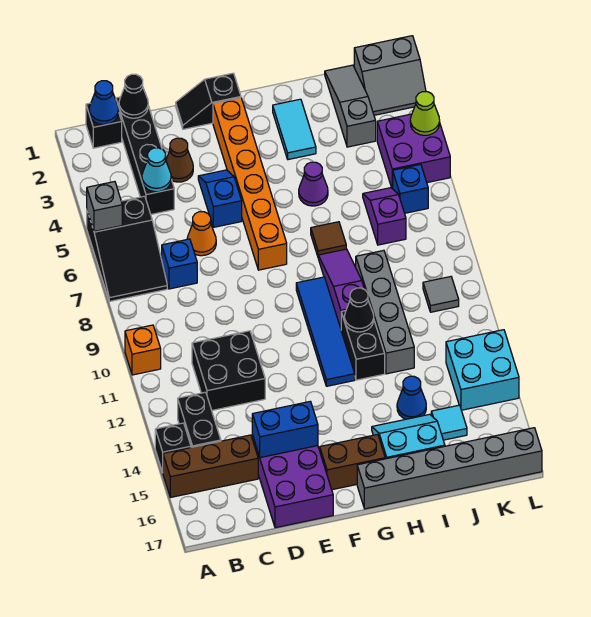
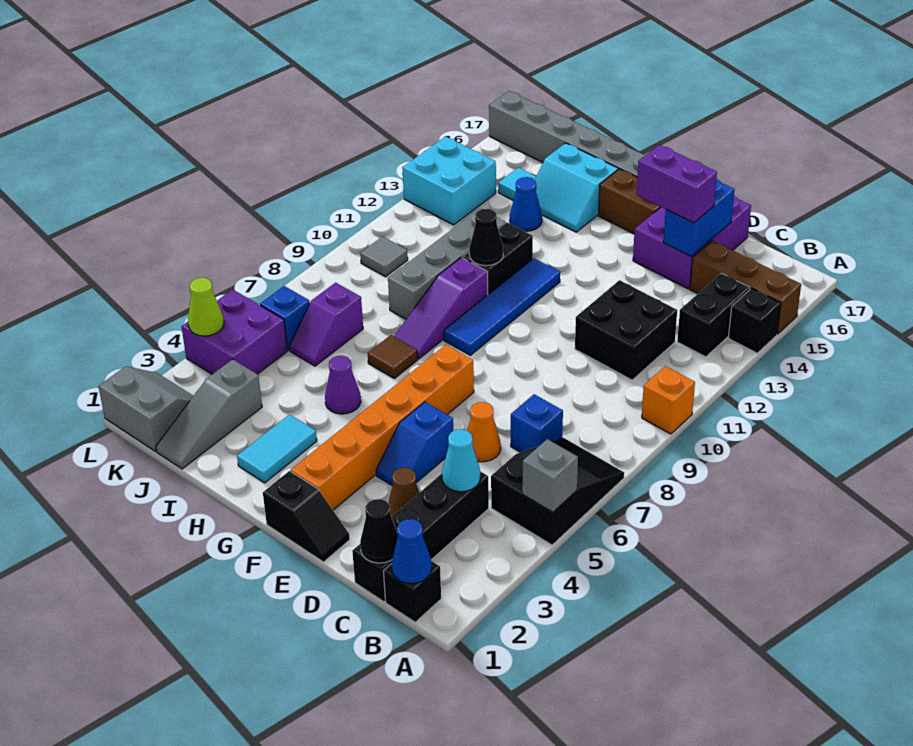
blue 1x2 brick [252,401,318,458] -> blue 1x2 brick turned to [663,179,735,256]
none -> purple 1x2 brick [637,145,717,223]

